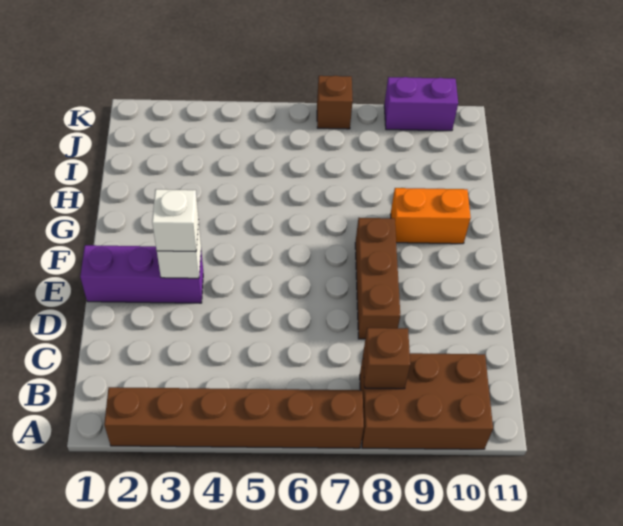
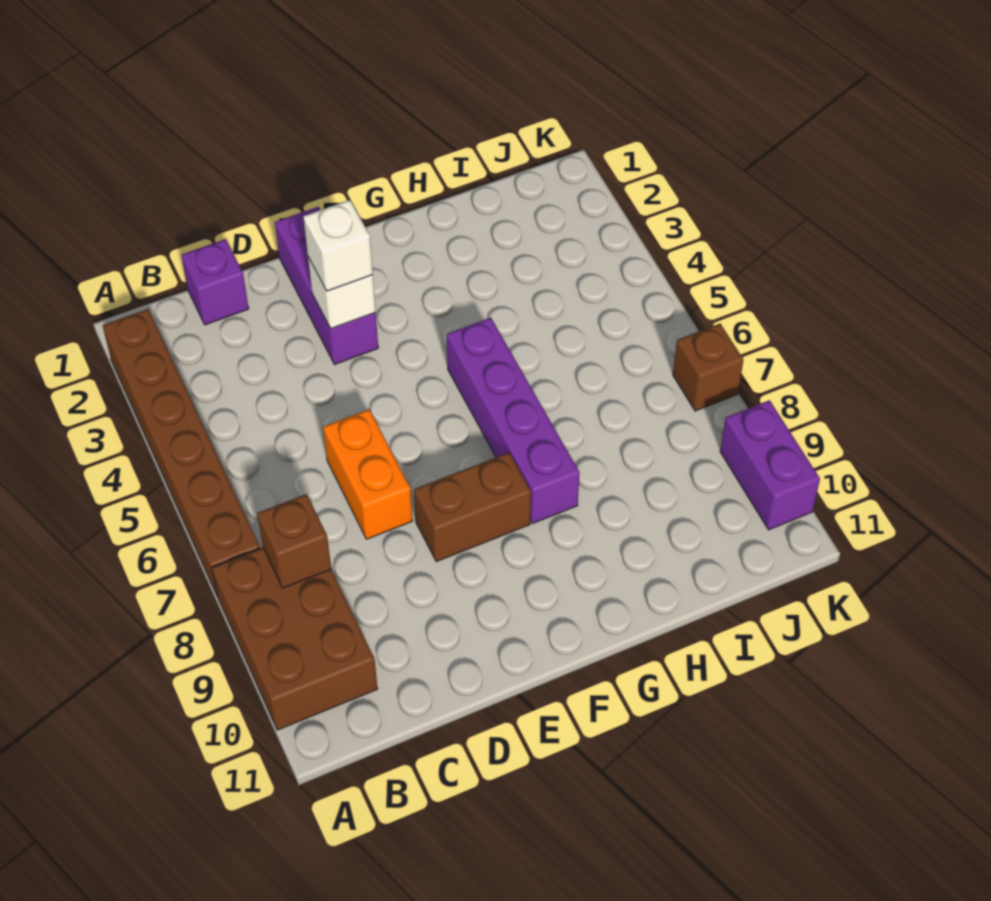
none -> purple 1x1 brick [181,239,249,325]
brown 1x3 brick [355,218,400,339] -> brown 1x2 brick [414,453,531,562]
none -> purple 1x4 brick [447,318,580,523]
orange 1x2 brick [390,188,471,244] -> orange 1x2 brick moved to [323,409,413,539]

